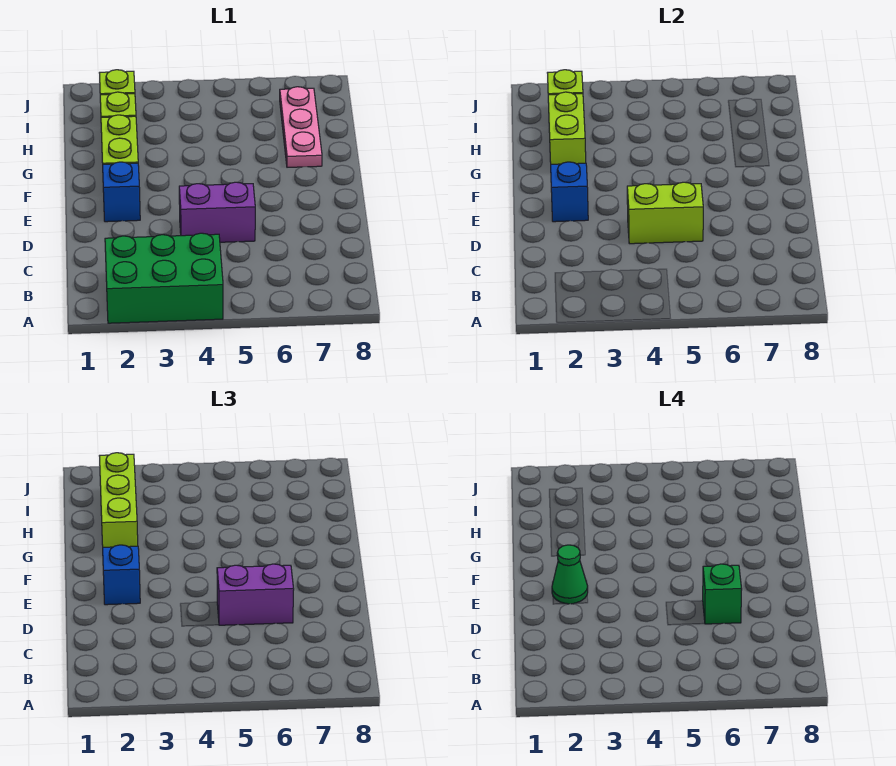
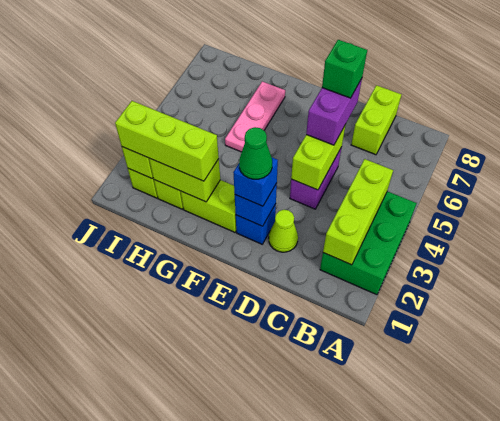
none -> lime 1x3 brick [323,159,393,265]
none -> lime 1x2 brick [351,85,401,155]
none -> lime 1x1 cone [269,210,298,252]
pink 1x3 plate [280,87,322,167] -> pink 1x3 plate turned to [225,82,285,152]

